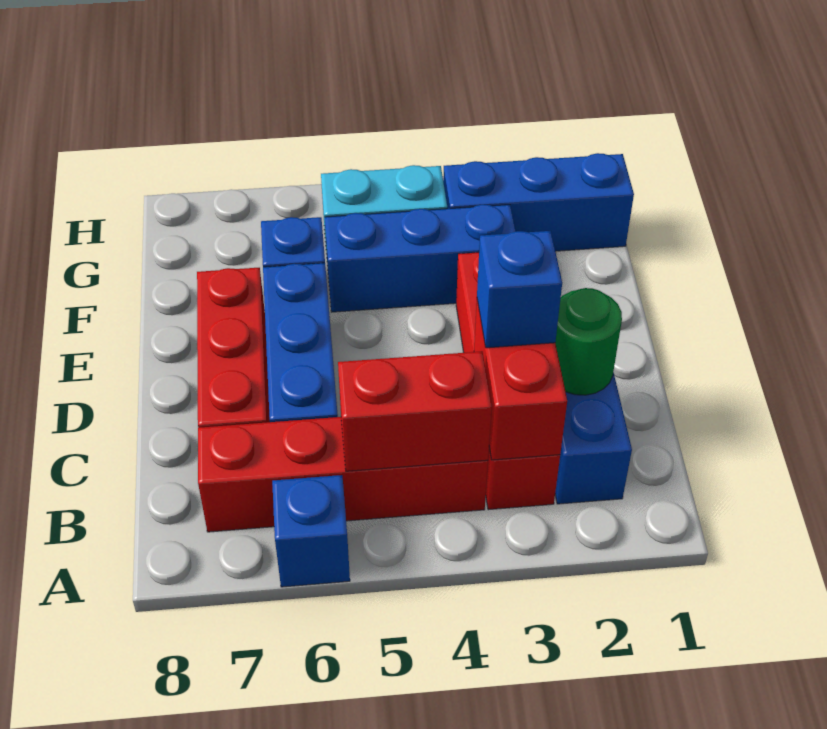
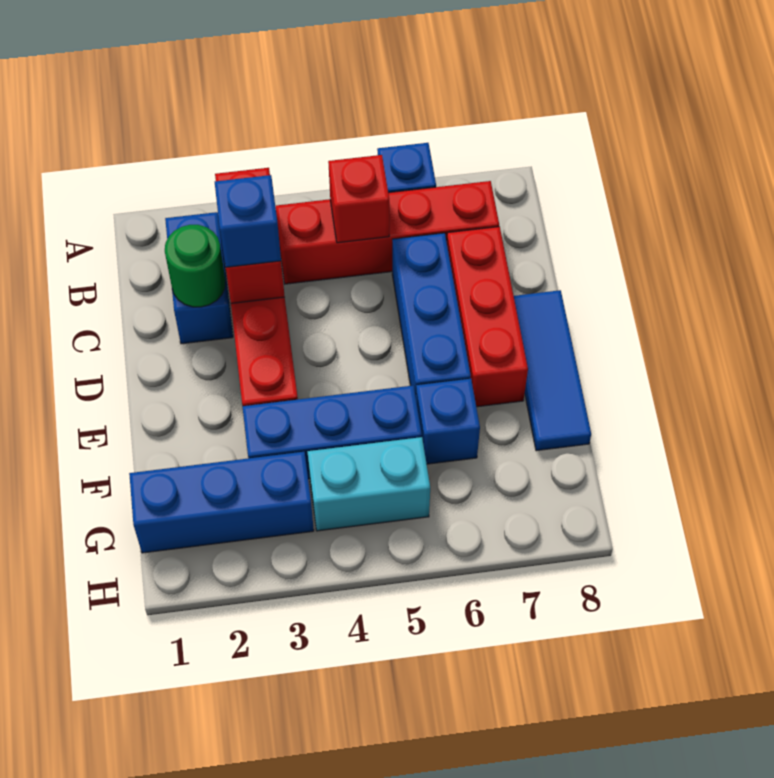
red 1x2 brick [338,351,492,471] -> red 1x1 brick [328,155,389,243]
none -> blue 1x3 tile [514,290,591,451]

